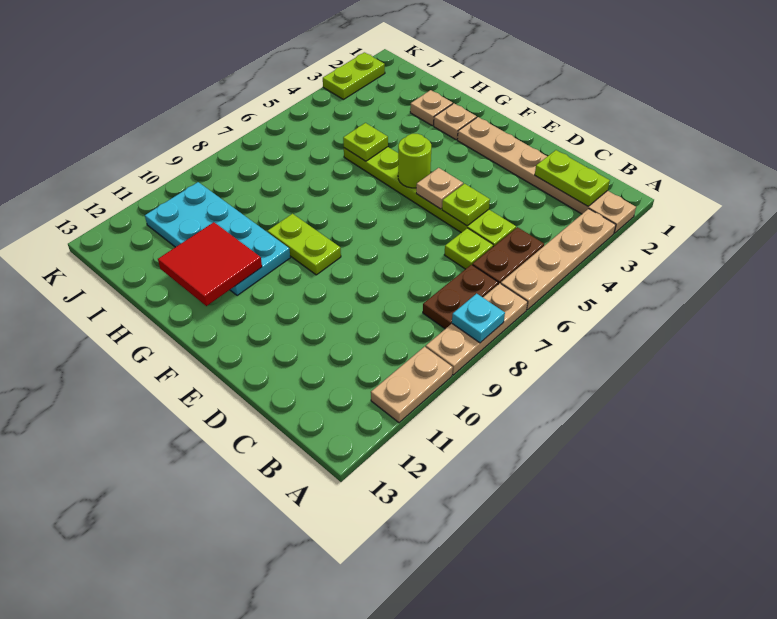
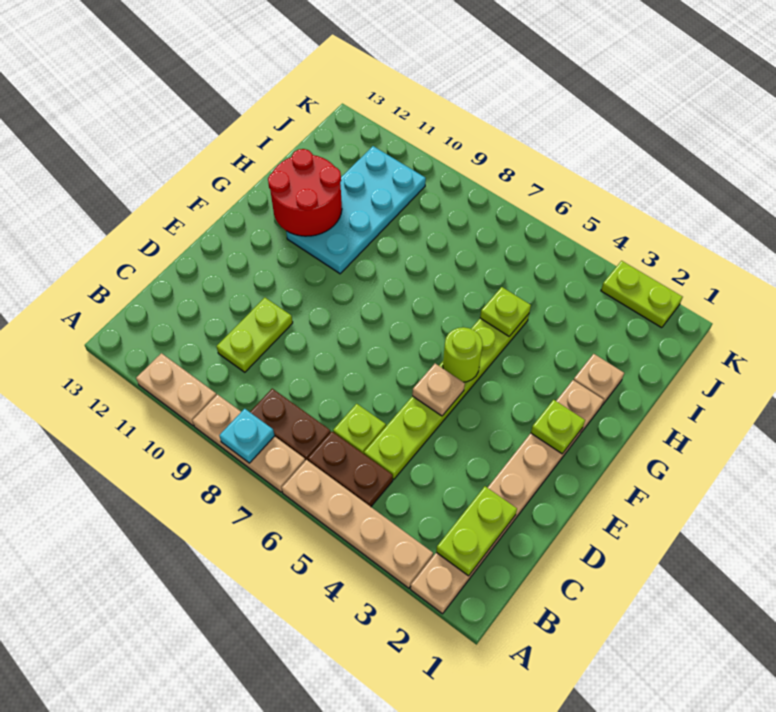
lime 1x1 plate [442,184,490,226] -> lime 1x1 plate moved to [531,400,585,454]
lime 1x2 plate [268,214,341,275] -> lime 1x2 plate moved to [216,298,293,372]
red 2x2 tile [158,222,262,306] -> red 2x2 round brick [268,149,342,236]

